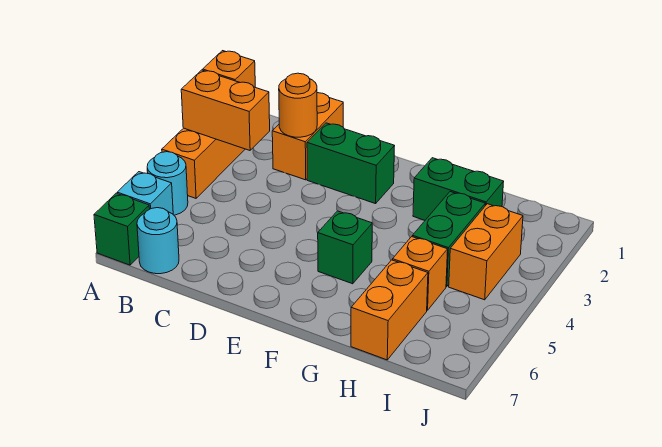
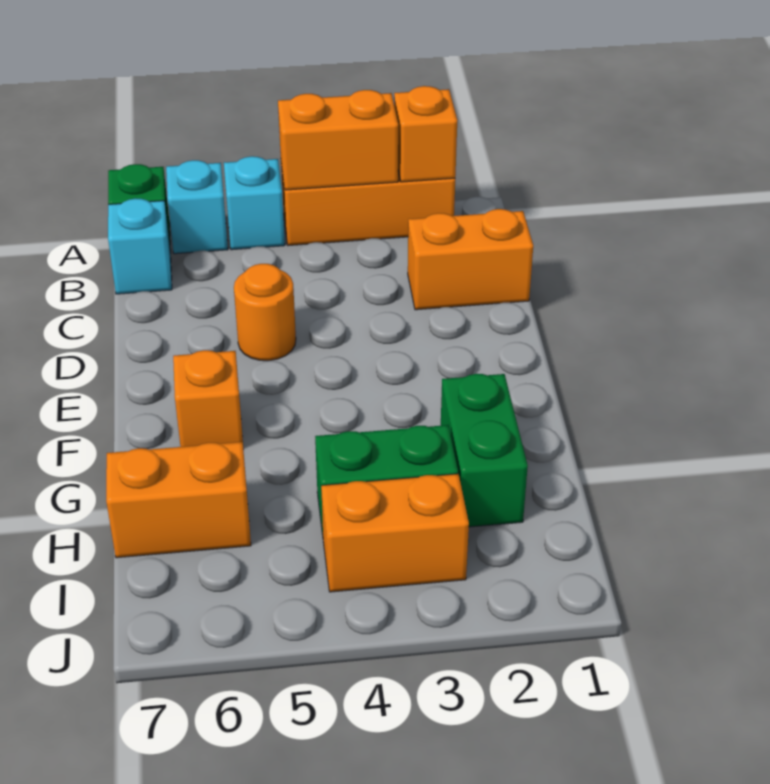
orange 1x2 brick [181,70,270,150] -> orange 1x2 brick turned to [278,90,398,190]
cyan 1x1 round brick [147,152,188,215] -> cyan 1x1 brick [224,156,285,250]
cyan 1x1 round brick [137,208,179,274] -> cyan 1x1 brick [108,198,172,294]
orange 1x1 round brick [279,73,317,137] -> orange 1x1 round brick moved to [234,264,296,361]
green 1x2 brick [307,123,394,204] -> none
green 1x1 brick [318,211,372,284] -> none
orange 1x1 brick [393,237,448,310] -> orange 1x1 brick moved to [173,350,243,447]

